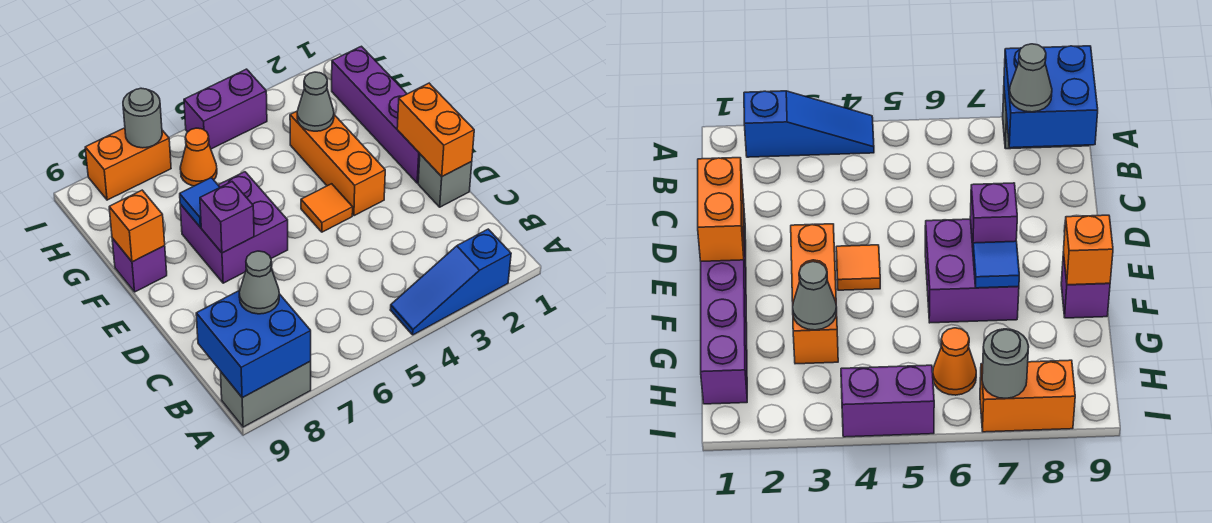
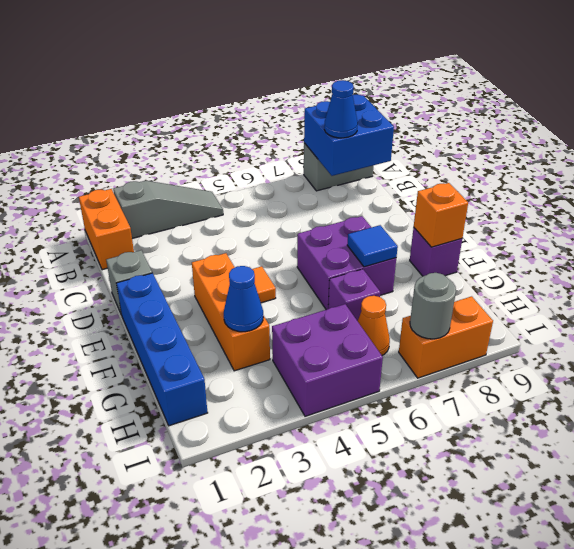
blue 1x3 slope [390,229,511,335] -> grey 1x3 slope [113,181,223,238]
grey 1x1 cone [239,251,279,314] -> blue 1x1 cone [324,80,358,138]
orange 1x2 brick [397,83,474,177] -> orange 1x2 brick moved to [79,189,134,270]
purple 1x4 brick [332,46,420,183] -> blue 1x4 brick [116,273,208,426]
purple 1x1 brick [200,182,254,253] -> purple 1x1 brick moved to [328,269,380,321]
grey 1x1 cone [297,72,334,131] -> blue 1x1 cone [224,266,263,332]
purple 1x2 brick [184,69,267,149] -> purple 2x2 brick [272,304,383,416]

